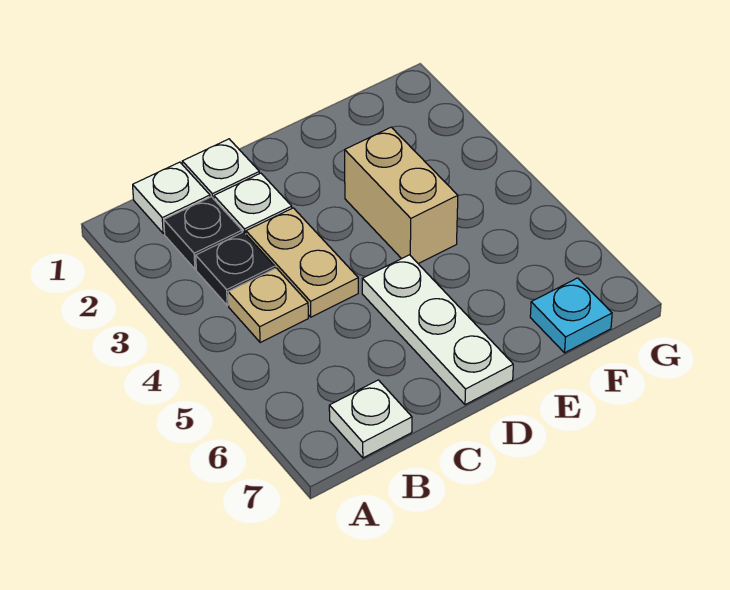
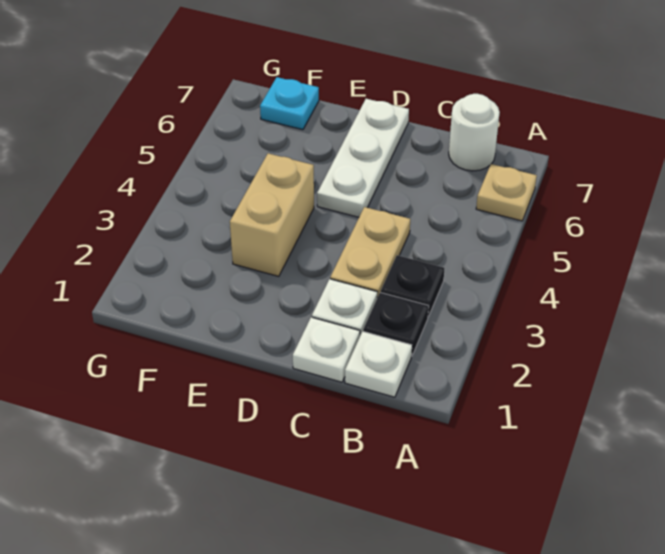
tan 1x1 plate [228,268,308,343] -> tan 1x1 plate moved to [476,164,537,221]
white 1x1 plate [329,380,412,458] -> white 1x1 round brick [449,94,500,171]

